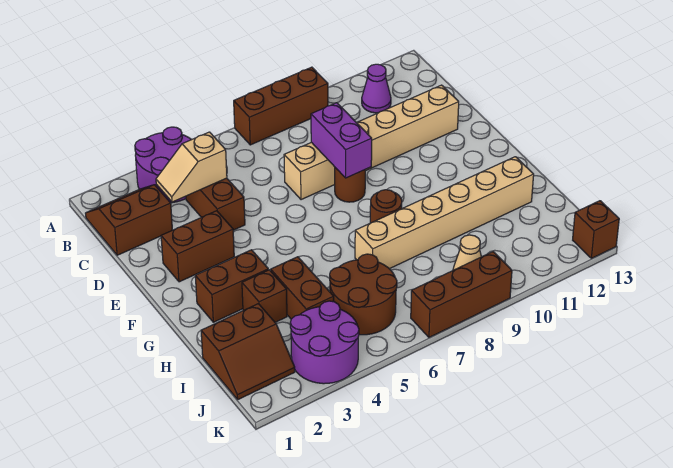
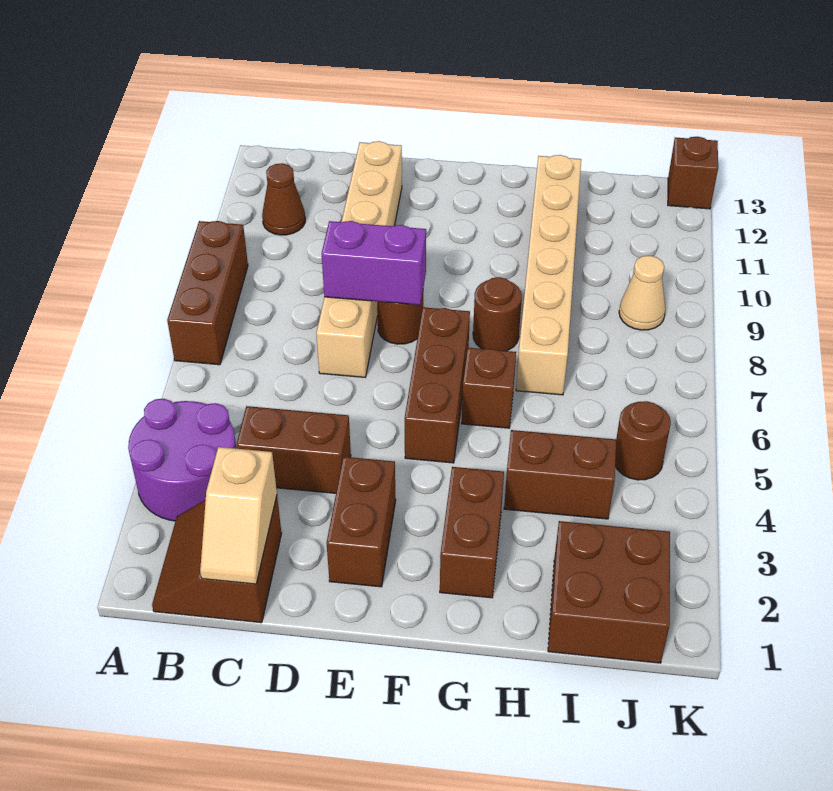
purple 1x1 cone [362,64,391,113] -> brown 1x1 cone [262,163,305,235]
tan 1x2 slope [156,132,227,202] -> tan 1x2 slope moved to [200,447,277,584]
brown 1x1 brick [242,270,287,322] -> brown 1x1 brick moved to [461,348,516,428]
brown 2x2 slope [201,304,295,399] -> brown 2x2 brick [548,521,670,663]
brown 2x2 round brick [330,254,397,335] -> brown 1x1 round brick [615,401,671,480]
purple 2x2 round brick [290,301,359,384] -> none
brown 1x3 brick [411,252,512,337] -> brown 1x3 brick moved to [405,307,470,463]

